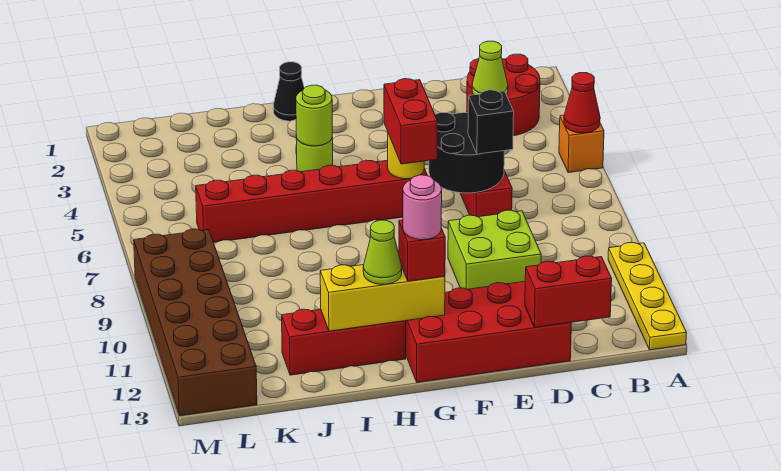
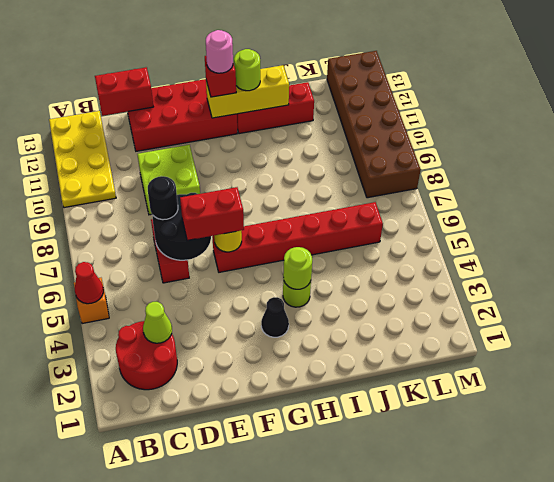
yellow 1x4 plate [608,243,686,350] -> yellow 2x4 plate [49,111,116,208]
black 1x1 brick [468,90,514,154] -> black 1x1 round brick [148,176,178,220]
red 1x2 brick [384,79,438,164] -> red 1x2 brick turned to [180,187,244,240]
black 1x1 cone [273,62,304,121] -> black 1x1 cone moved to [261,297,289,337]
lime 1x1 cone [363,220,402,284] -> lime 1x1 round brick [234,49,260,91]

